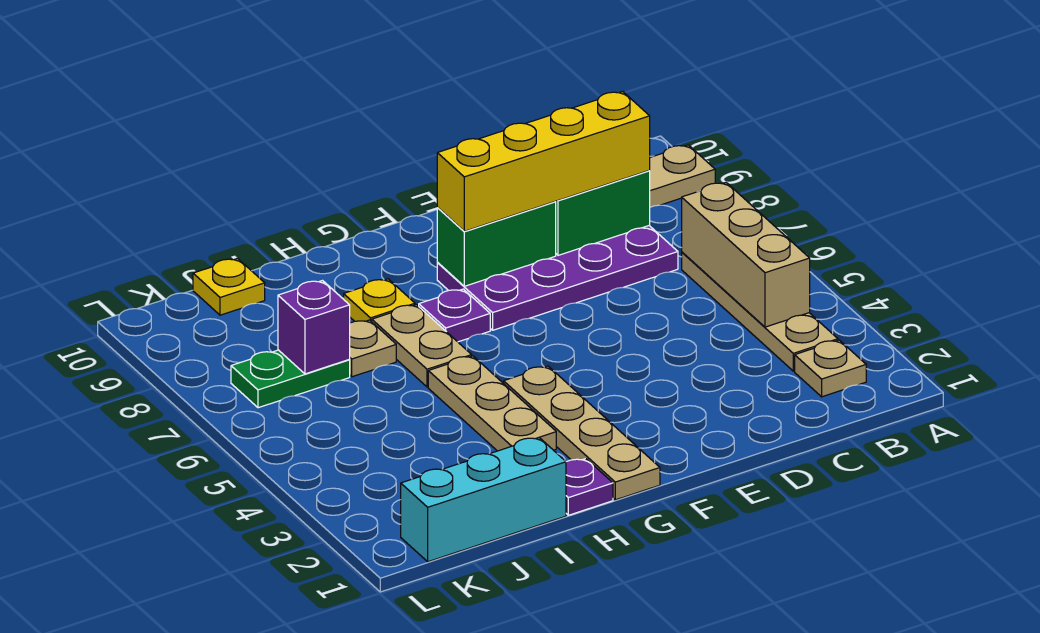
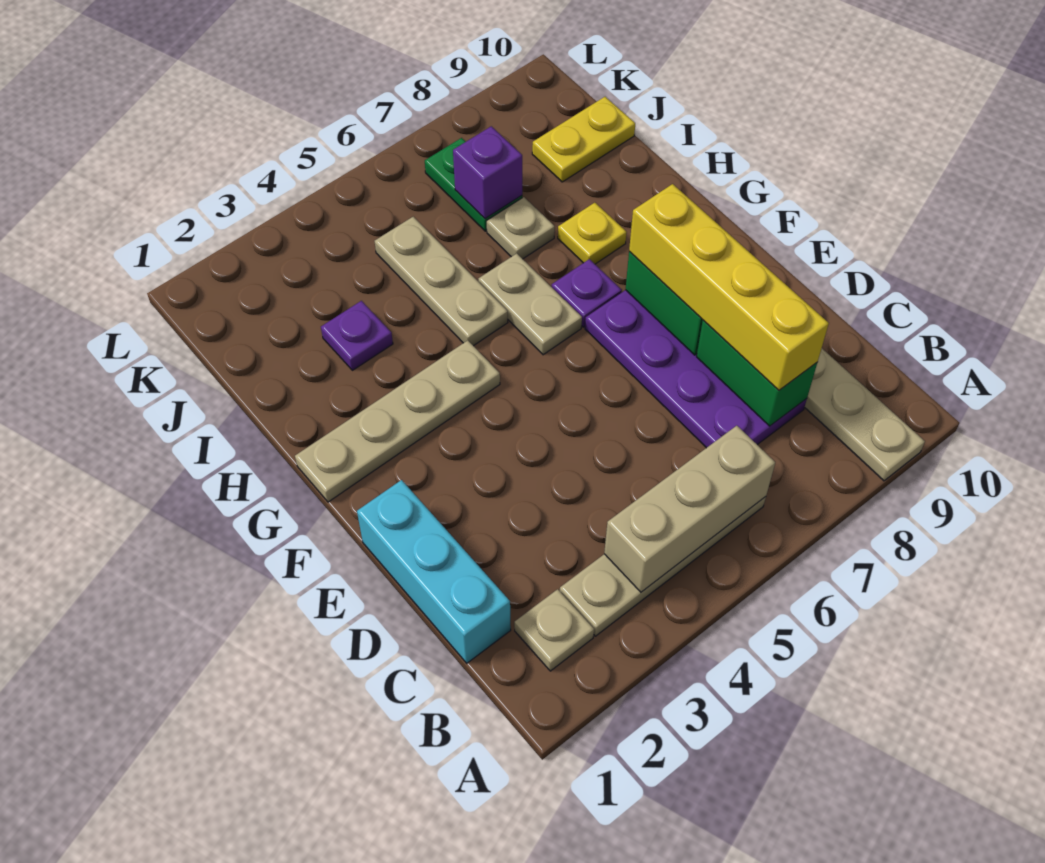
purple 1x1 plate [566,459,613,515] -> purple 1x1 plate moved to [321,301,393,370]
tan 1x3 plate [428,356,556,451] -> tan 1x3 plate turned to [375,217,508,346]
tan 1x2 plate [372,305,472,387] -> tan 1x2 plate turned to [478,253,582,355]
cyan 1x3 brick [401,438,566,562] -> cyan 1x3 brick moved to [357,480,511,663]
yellow 1x1 plate [193,259,265,315] -> yellow 1x2 plate [532,97,635,182]

